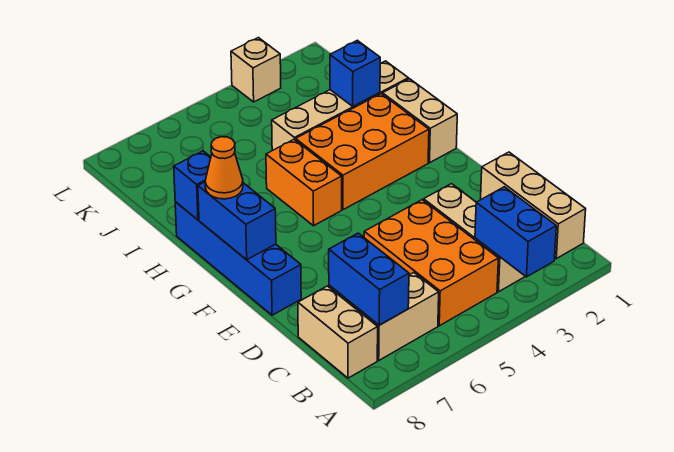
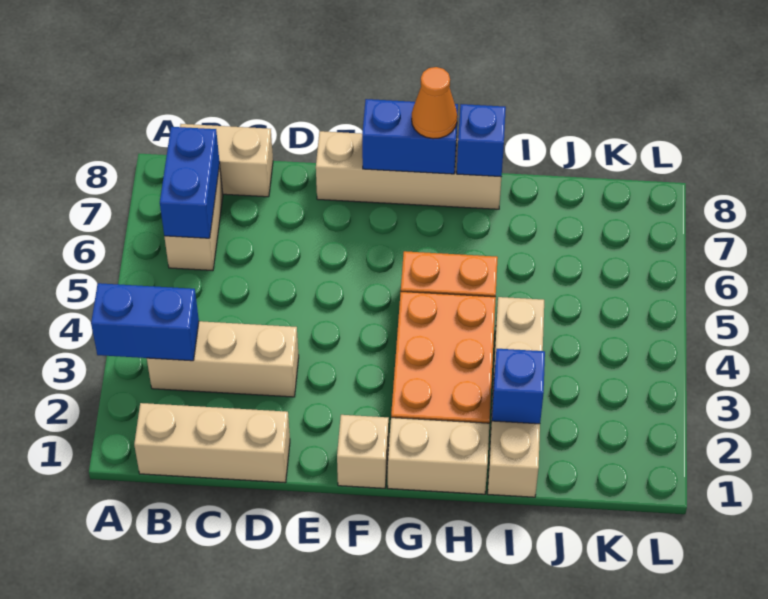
orange 2x3 brick [364,200,498,326] -> none
blue 1x2 brick [329,233,409,325] -> blue 1x2 brick turned to [160,127,220,238]
blue 1x4 brick [175,202,301,315] -> tan 1x4 brick [316,131,501,209]
tan 1x1 brick [231,38,281,102] -> tan 1x1 brick moved to [337,415,389,488]

